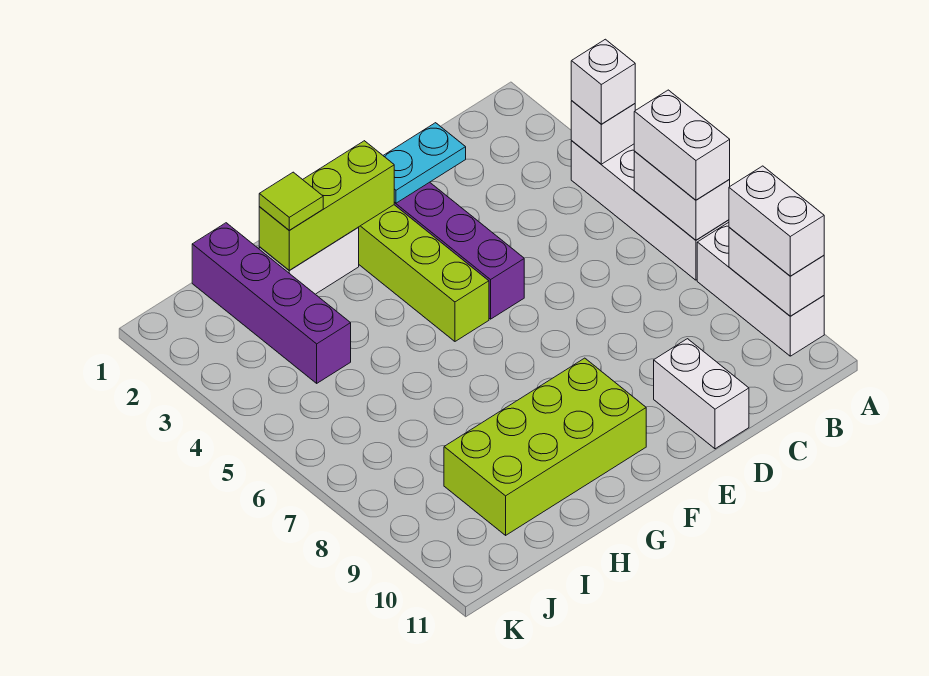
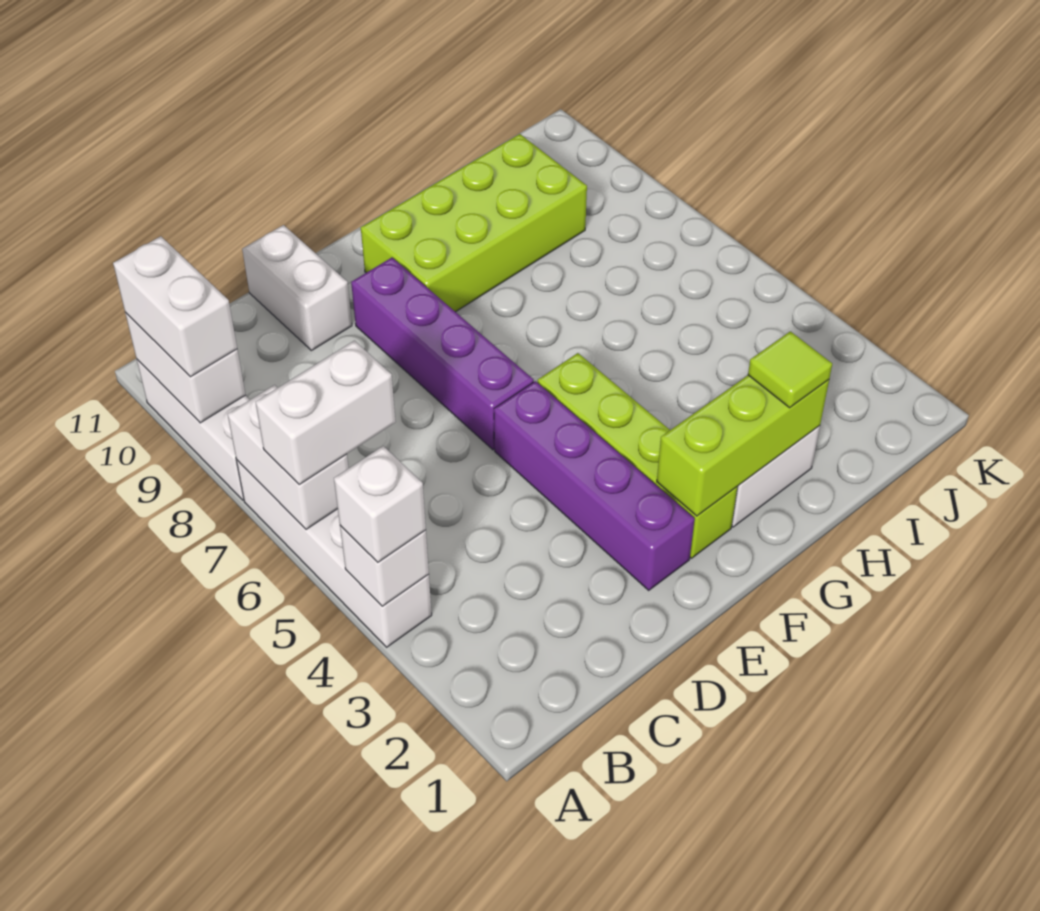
white 1x2 brick [634,90,730,200] -> white 1x2 brick turned to [256,341,396,484]
cyan 1x2 plate [383,123,466,203] -> none
purple 1x4 brick [192,223,351,383] -> purple 1x4 brick moved to [351,258,534,450]

